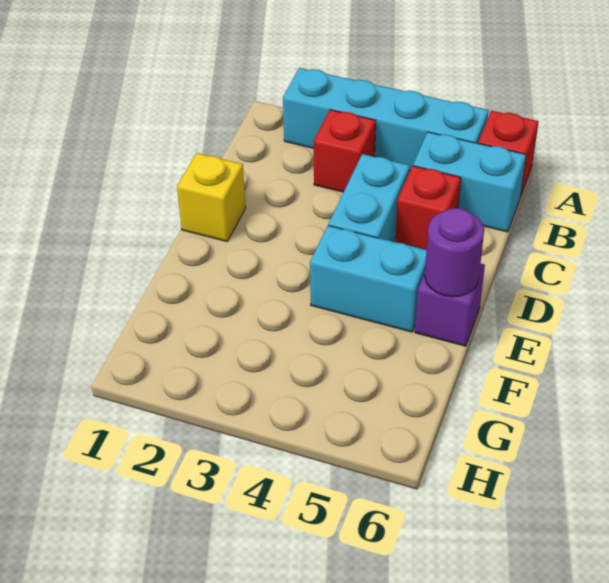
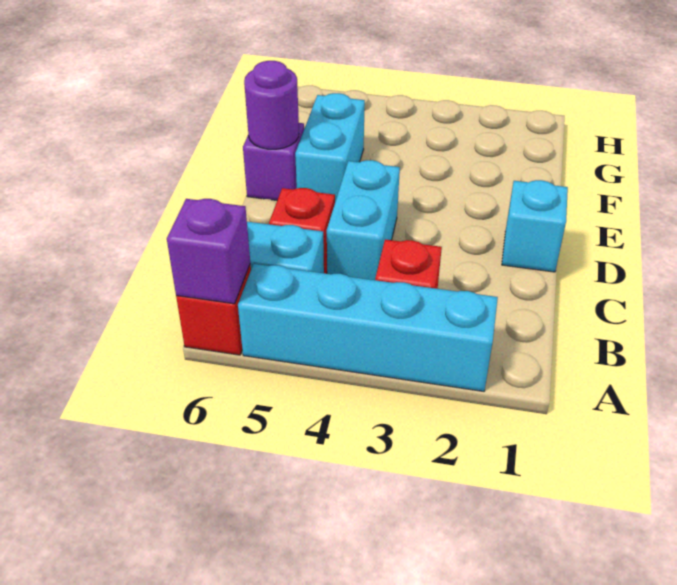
none -> purple 1x1 brick [167,199,250,304]
yellow 1x1 brick [177,153,246,242] -> cyan 1x1 brick [502,180,568,272]
cyan 1x2 brick [310,226,427,332] -> cyan 1x2 brick turned to [295,93,365,202]

